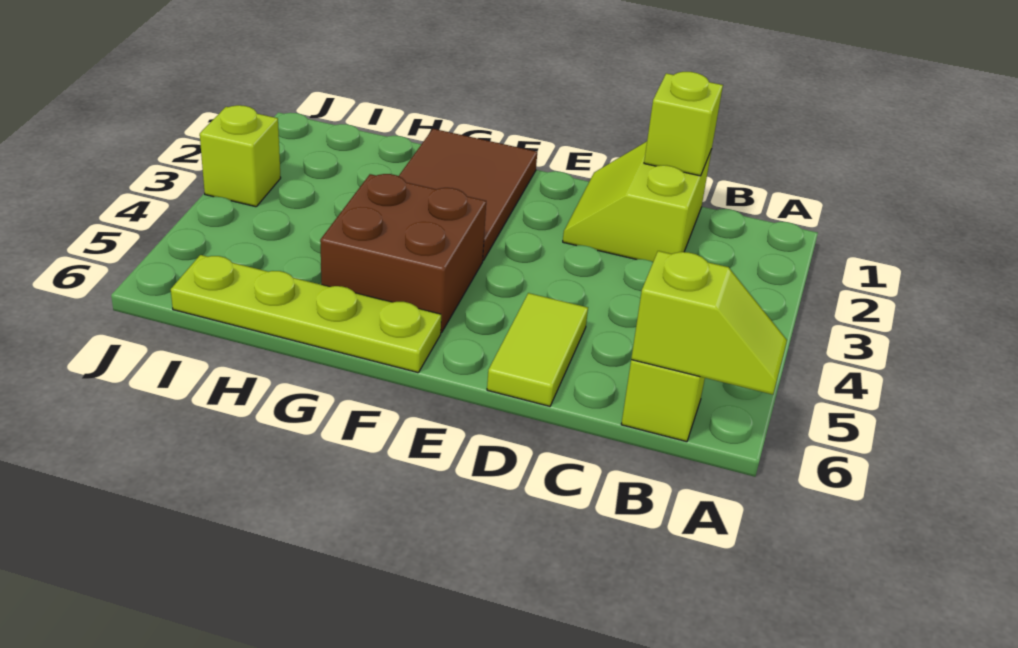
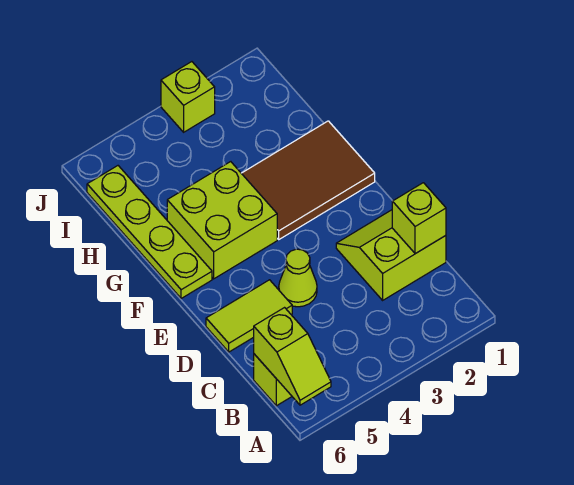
none -> lime 1x1 cone [279,249,317,307]
brown 2x2 brick [320,174,486,333] -> lime 2x2 brick [167,162,277,279]

